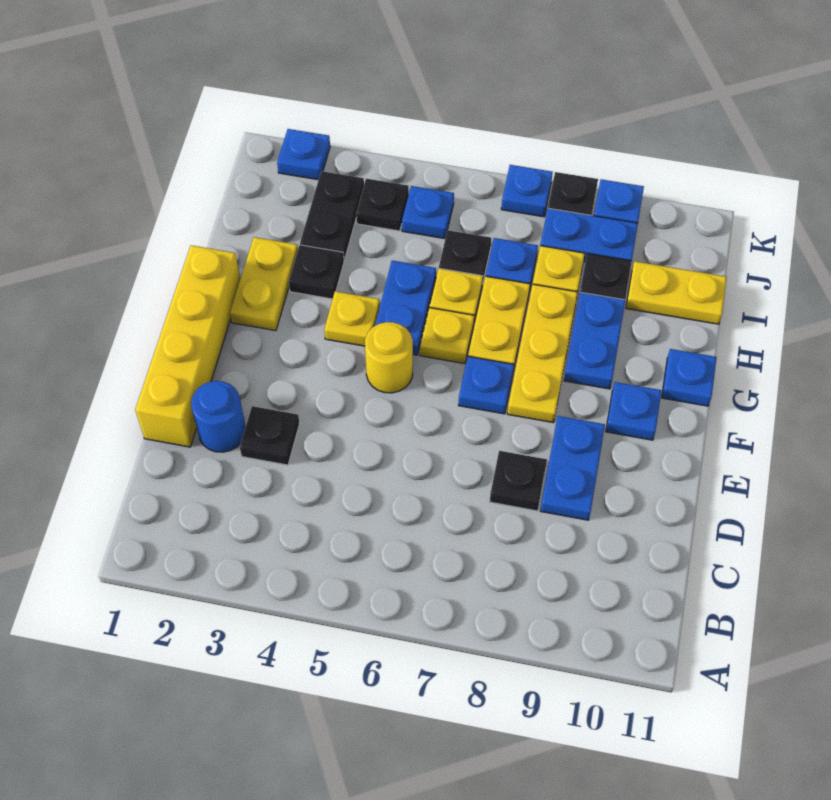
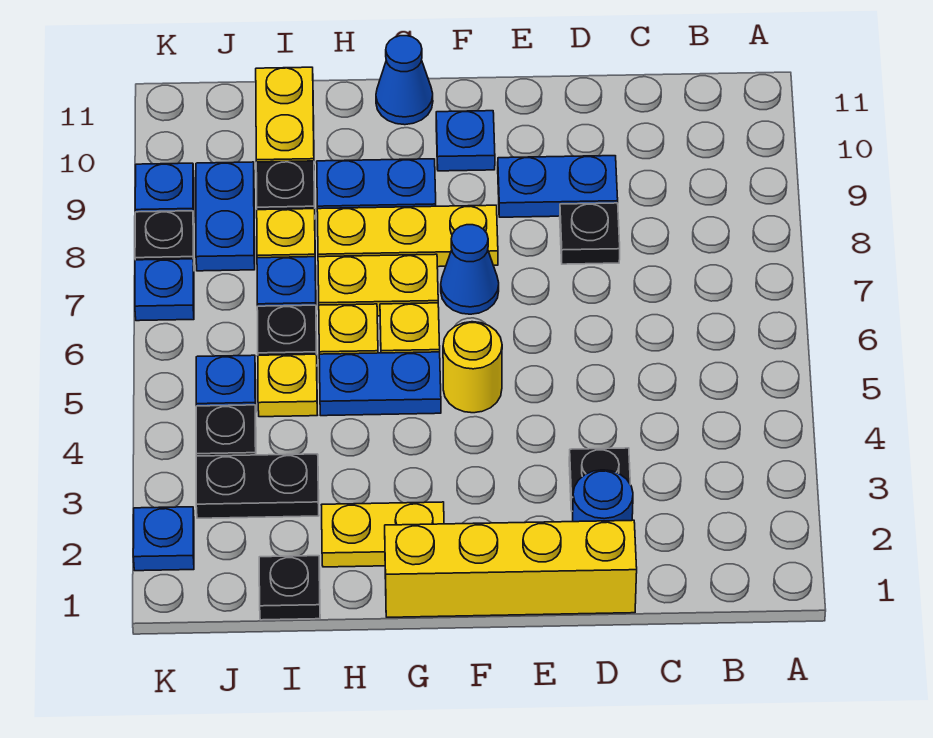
blue 1x1 plate [459,356,514,414] -> blue 1x1 cone [441,225,499,314]
yellow 1x1 plate [324,291,380,346] -> yellow 1x1 plate moved to [258,354,317,417]
blue 1x1 plate [662,349,717,406] -> blue 1x1 cone [376,36,433,125]
black 1x1 plate [289,245,344,299] -> black 1x1 plate moved to [259,556,320,620]

